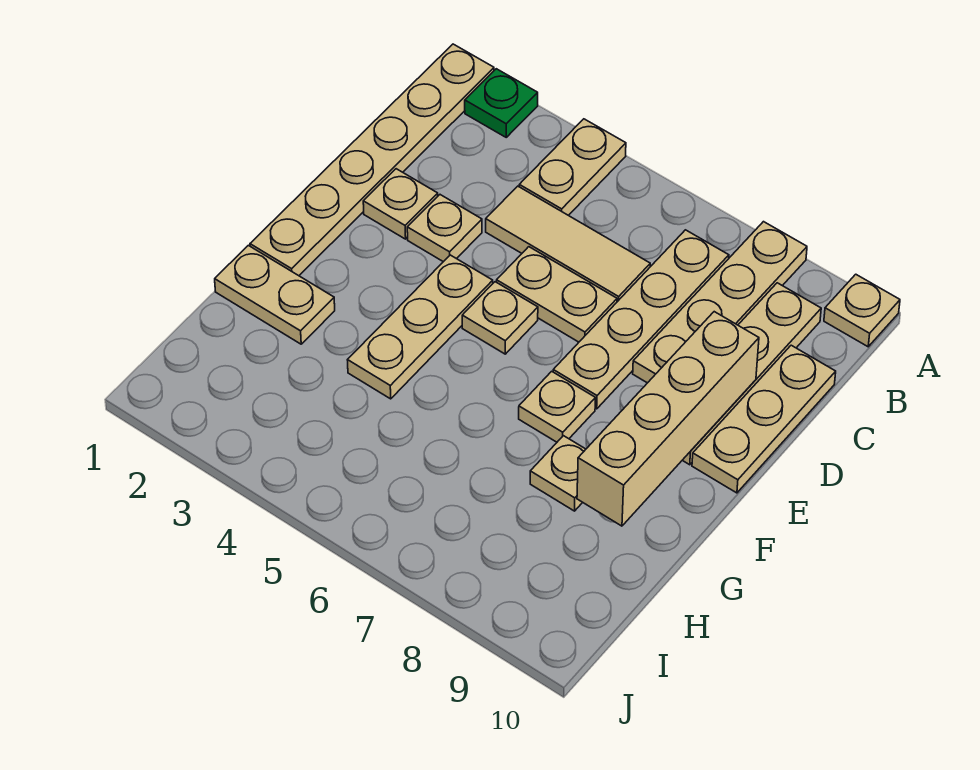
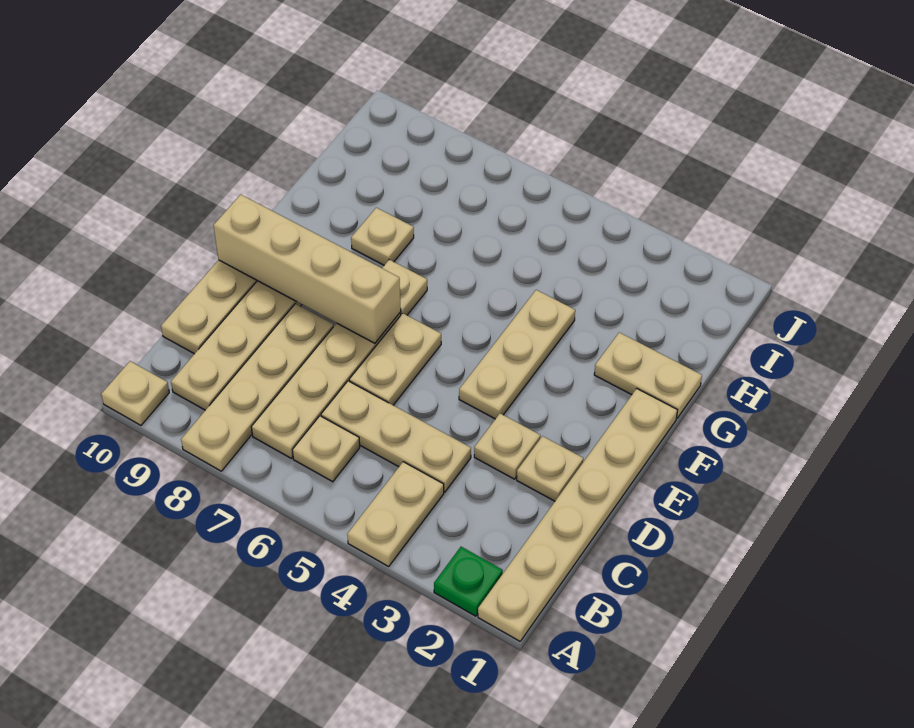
tan 1x3 tile [486,186,650,302] -> tan 1x3 plate [321,381,471,492]
tan 1x2 plate [497,247,617,342] -> tan 1x2 plate turned to [349,313,441,405]
tan 1x4 brick [577,312,759,526] -> tan 1x4 brick turned to [214,195,401,343]
tan 1x1 plate [462,282,538,354] -> tan 1x1 plate moved to [293,416,360,482]

